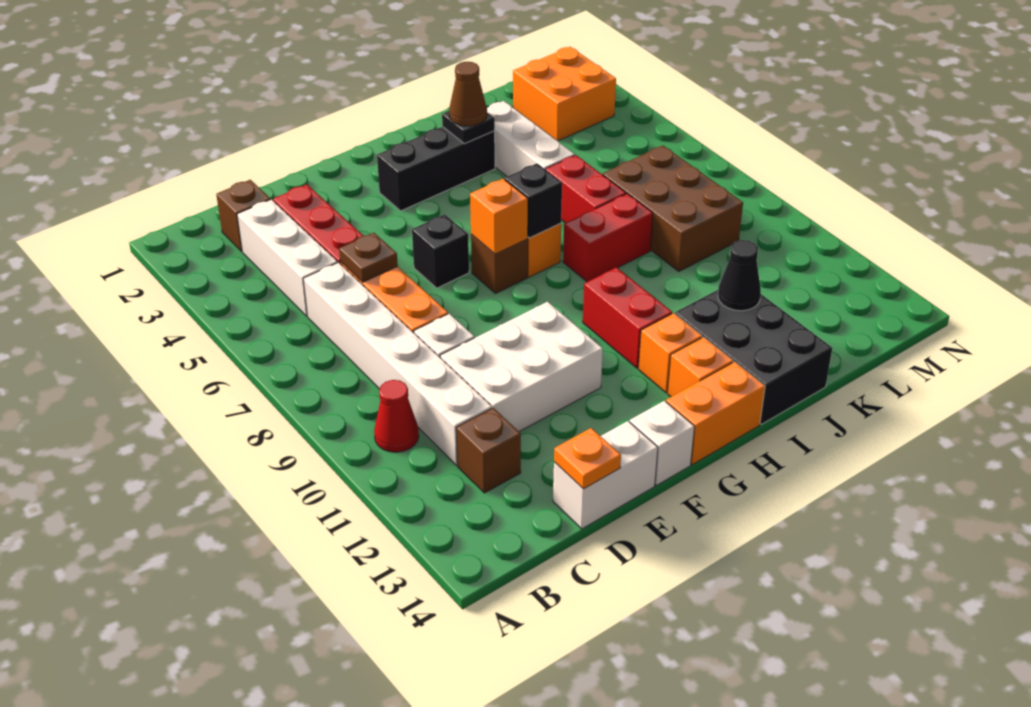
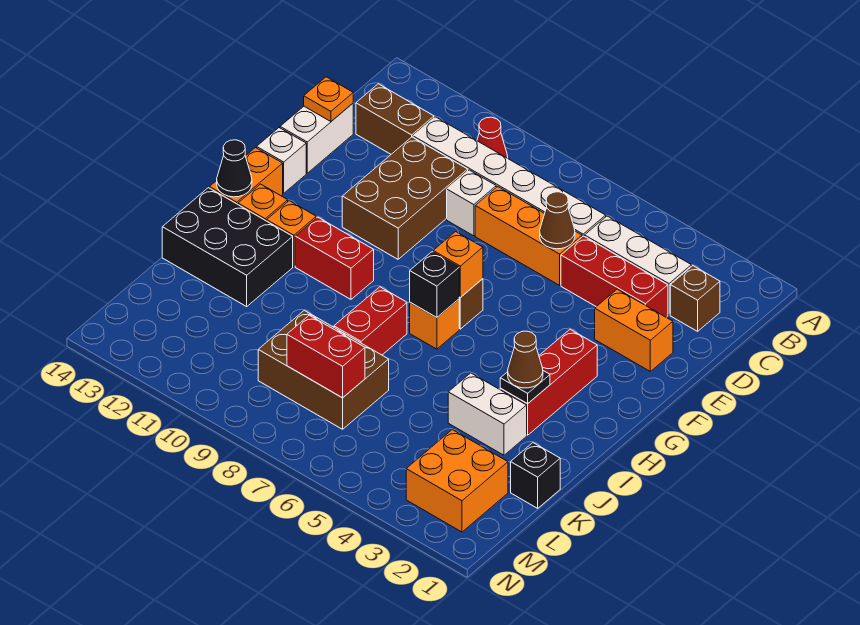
brown 1x1 brick [456,408,521,493] -> brown 1x2 brick [356,84,434,154]
brown 1x1 plate [339,233,398,282] -> brown 1x1 cone [540,192,575,249]
white 2x3 brick [440,302,603,432] -> brown 2x3 brick [342,137,468,259]
none -> orange 1x2 brick [595,289,673,371]
black 1x1 brick [412,214,469,288] -> black 1x1 brick moved to [511,443,560,508]
black 1x3 brick [377,127,495,211] -> red 1x3 brick [500,329,597,435]
white 1x3 brick [487,101,575,177] -> white 1x2 brick [448,373,527,455]
red 1x2 brick [546,155,626,223] -> red 1x2 brick moved to [287,315,365,398]
black 1x1 cone [718,240,761,311] -> black 1x1 cone moved to [217,140,252,197]

